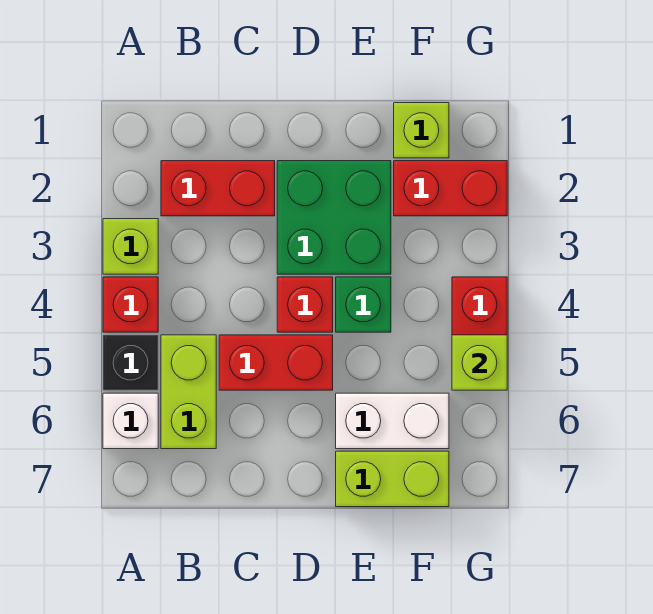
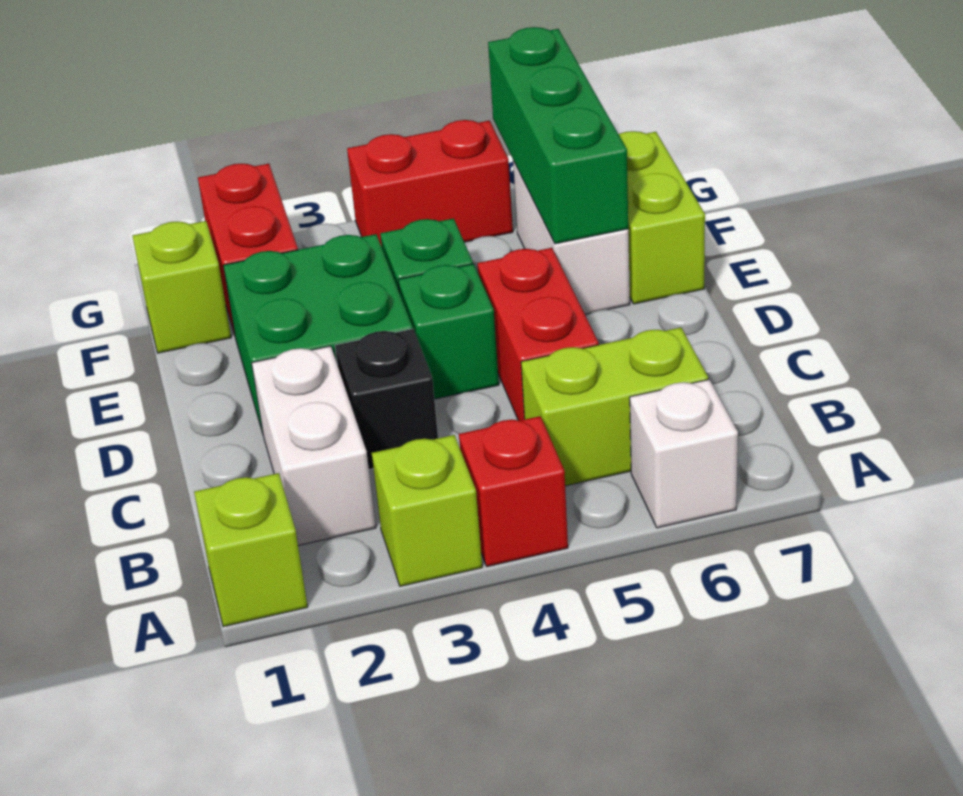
black 1x1 brick [103,335,158,390] -> black 1x1 brick moved to [335,329,438,470]
red 1x2 brick [161,161,275,216] -> white 1x2 brick [252,346,376,545]
red 1x1 brick [277,277,333,332] -> green 1x1 brick [398,264,499,399]
none -> green 1x3 brick [488,27,628,244]
lime 1x1 brick [452,335,507,390] -> lime 1x1 brick moved to [194,473,308,627]

